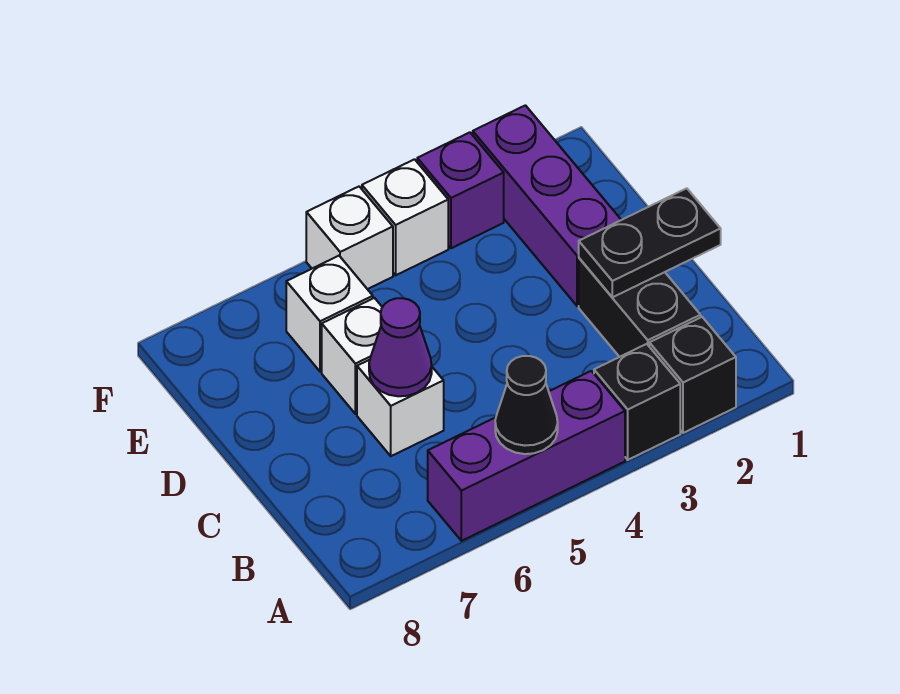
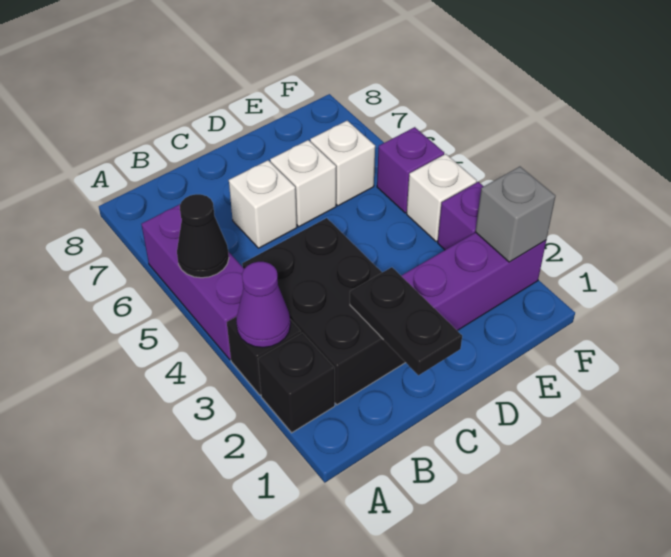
black 1x2 brick [579,258,701,357] -> black 2x3 brick [242,218,406,405]
purple 1x1 cone [369,298,432,396] -> purple 1x1 cone moved to [236,261,290,347]
none -> grey 1x1 brick [476,167,555,262]
white 1x1 brick [306,187,393,289] -> purple 1x1 brick [377,127,444,213]

